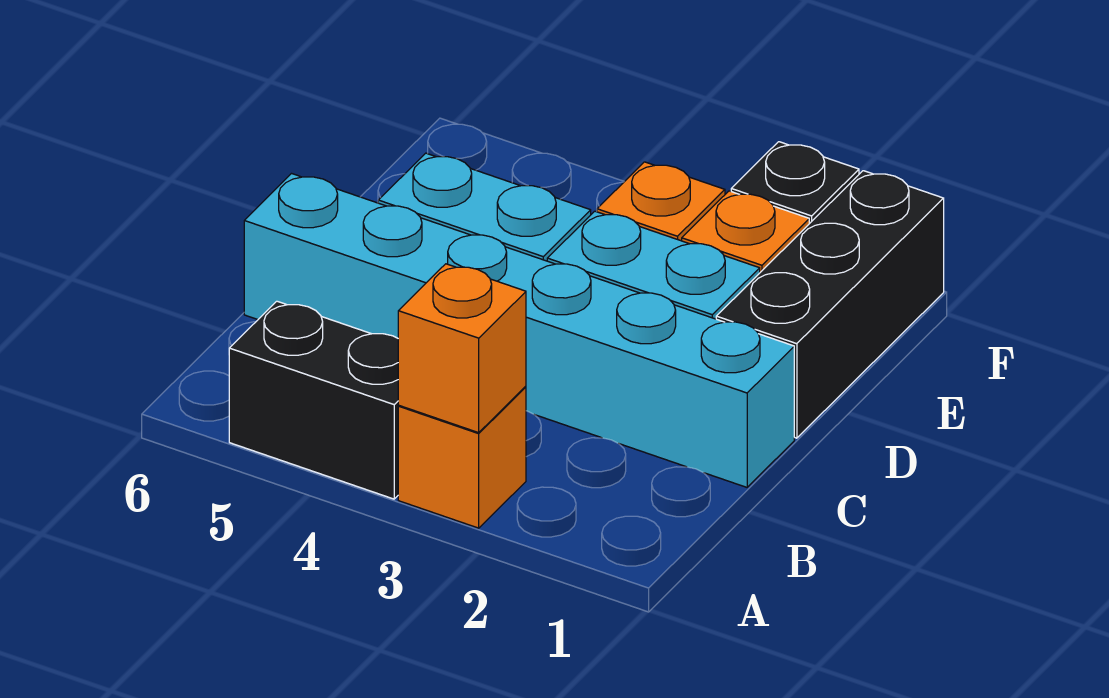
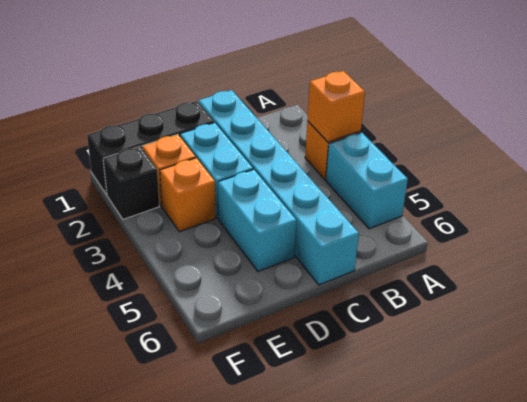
black 1x2 brick [229,301,399,499] -> cyan 1x2 brick [326,132,408,229]

